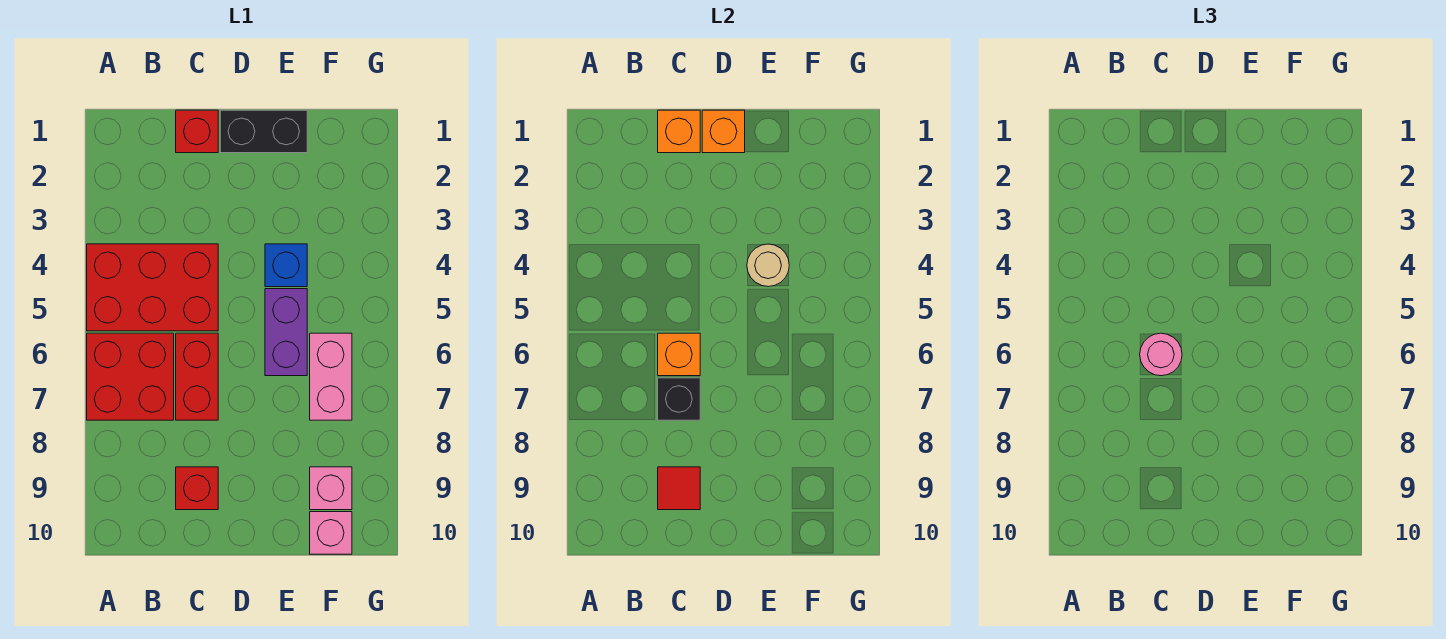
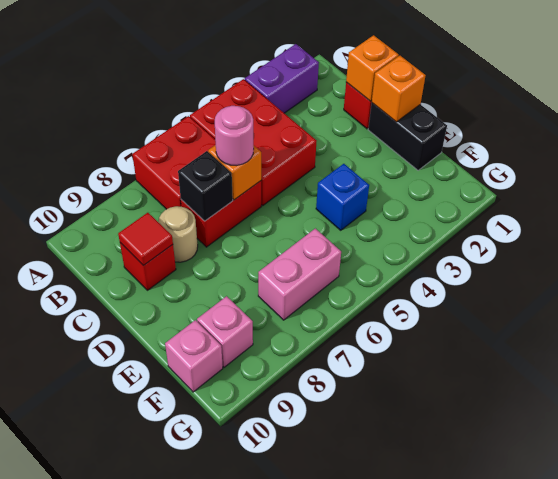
tan 1x1 round brick [747,244,789,287] -> tan 1x1 round brick moved to [158,206,198,262]
purple 1x2 brick [265,289,307,376] -> purple 1x2 brick moved to [245,44,319,113]

